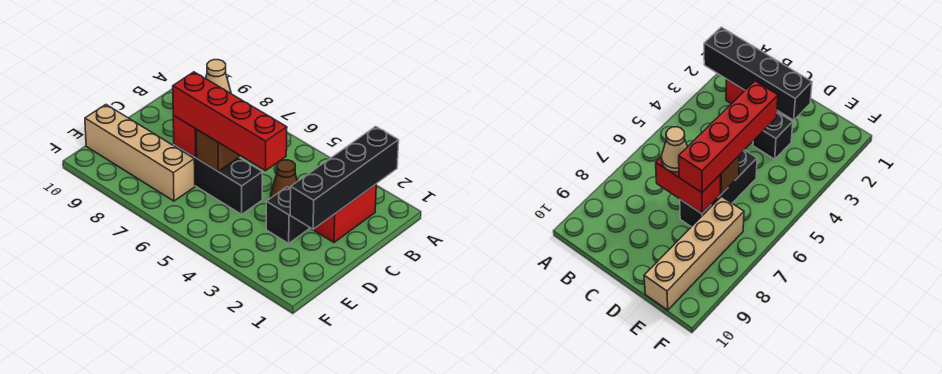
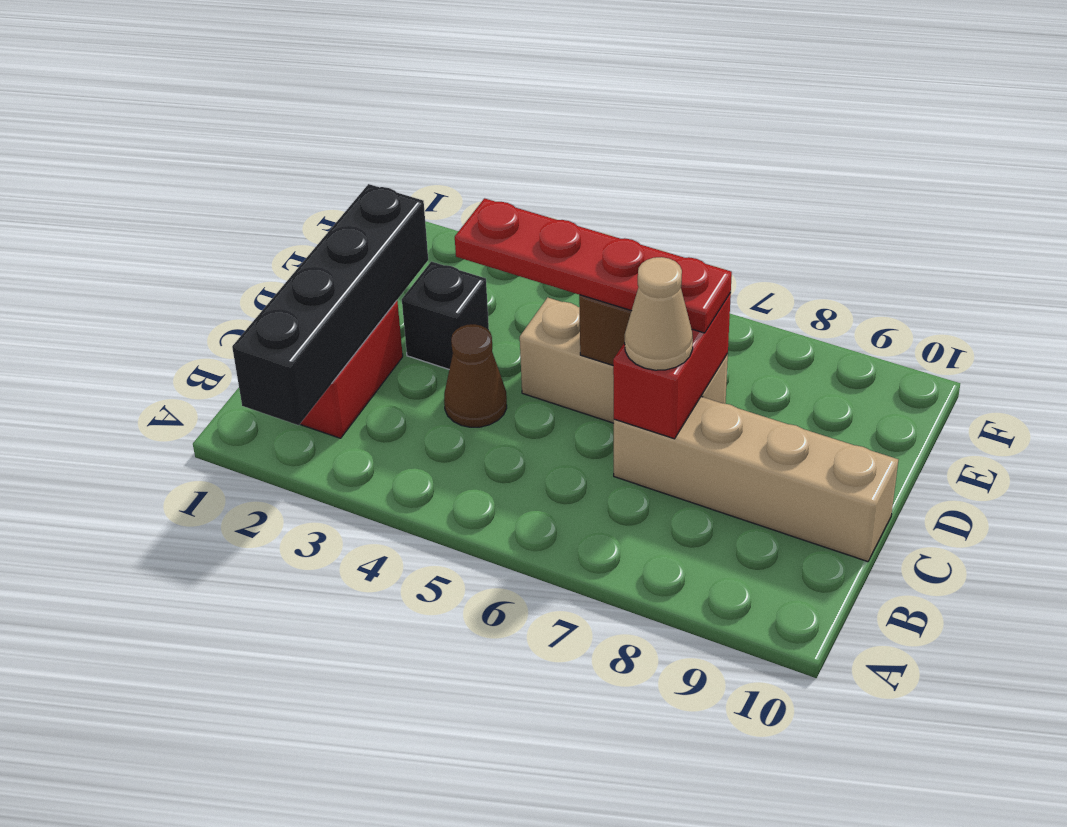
red 1x4 brick [173,72,287,171] -> red 1x4 plate [455,198,732,333]
black 1x3 brick [174,145,262,214] -> tan 1x3 brick [520,298,728,423]
tan 1x4 brick [85,105,195,201] -> tan 1x4 brick moved to [614,397,898,562]

